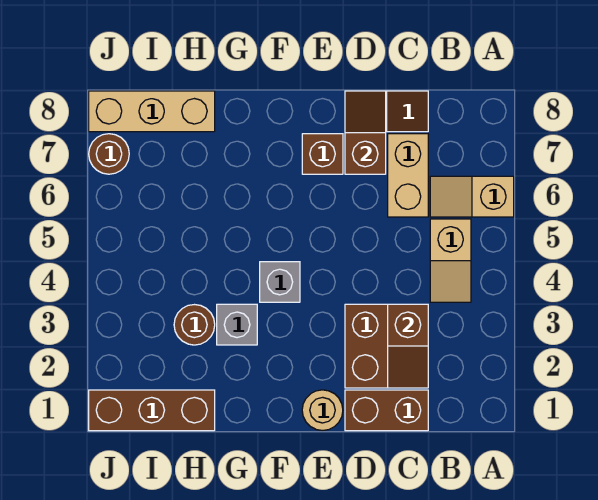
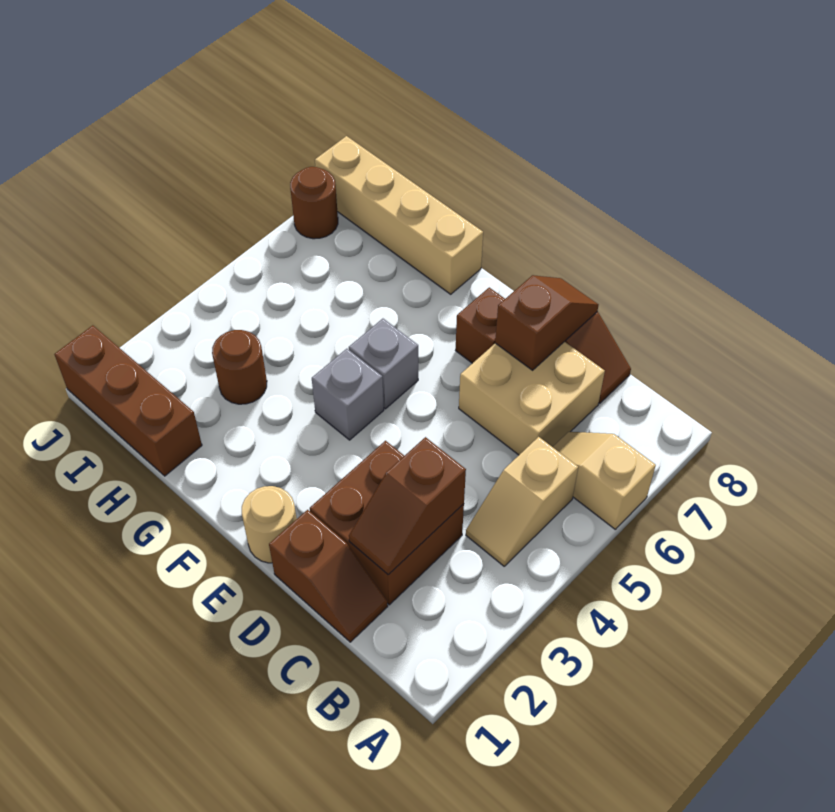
brown 1x2 brick [345,390,428,431] -> brown 1x2 slope [269,510,388,642]
tan 1x2 brick [388,134,428,217] -> tan 2x2 brick [459,342,605,455]
grey 1x1 brick [217,304,257,345] -> grey 1x1 brick moved to [349,319,418,409]
tan 1x3 brick [89,91,215,132] -> tan 1x4 brick [315,136,483,294]

